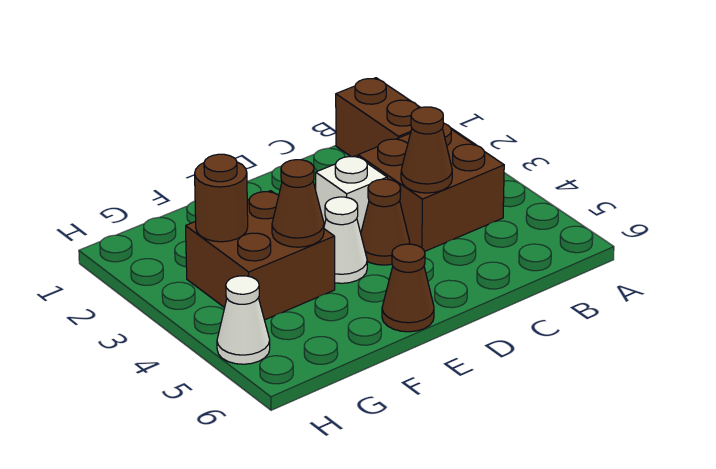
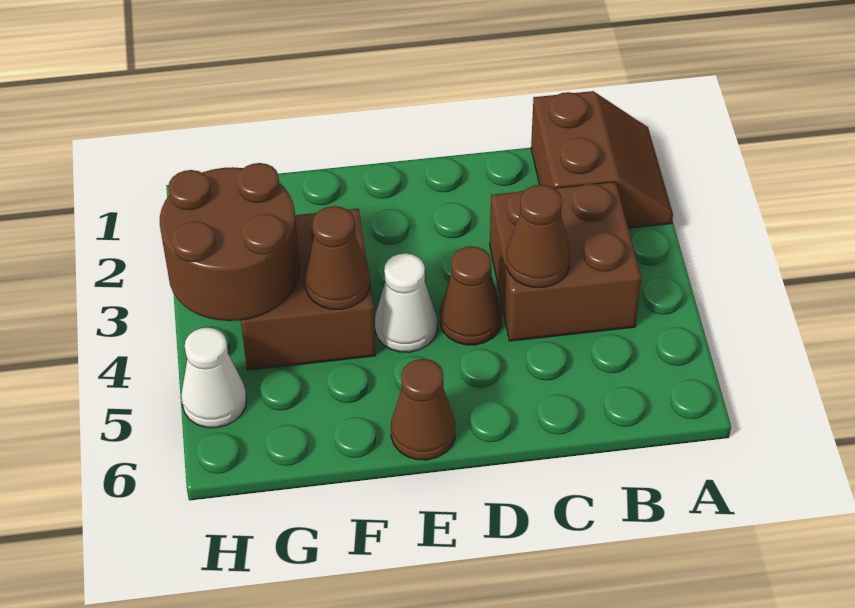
white 1x1 brick [316,156,387,233] -> none
brown 1x1 round brick [195,154,248,242] -> brown 2x2 round brick [160,163,300,321]

